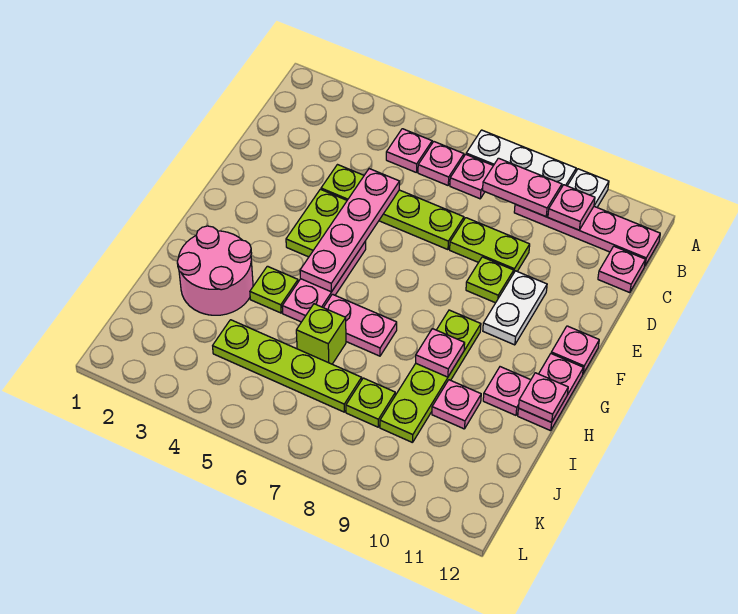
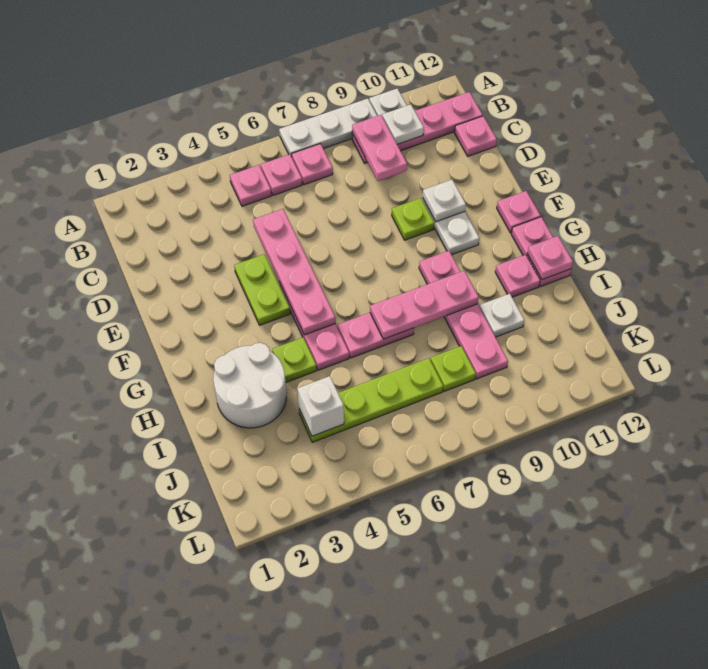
pink 1x2 plate [483,158,562,217] -> pink 1x2 plate turned to [352,115,407,181]
pink 1x1 plate [548,185,595,230] -> white 1x1 plate [382,105,424,144]
lime 1x4 plate [321,165,464,250] -> none
lime 1x2 plate [450,218,530,274] -> none
none -> white 1x1 plate [423,180,466,222]
lime 1x4 plate [380,310,481,443] -> pink 1x4 plate [419,251,508,379]
pink 2x2 round brick [177,226,253,315] -> white 2x2 round brick [213,343,286,428]
pink 1x1 plate [416,329,465,377] -> pink 1x3 plate [370,271,479,339]
lime 1x1 brick [296,304,346,364] -> none
pink 1x1 plate [432,380,481,429] -> white 1x1 plate [480,294,524,337]
none -> white 1x1 brick [298,376,344,436]

